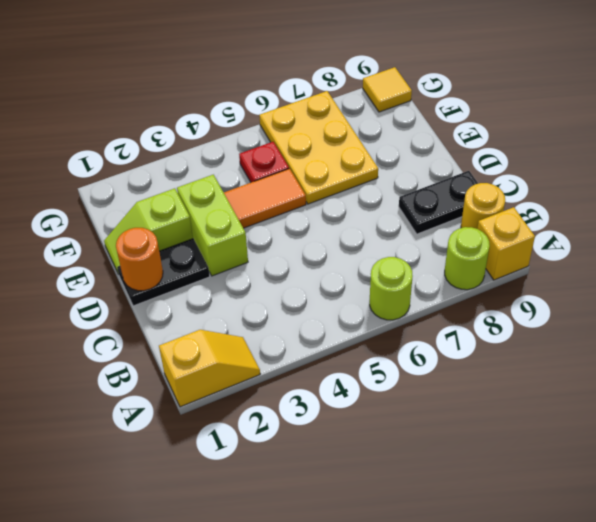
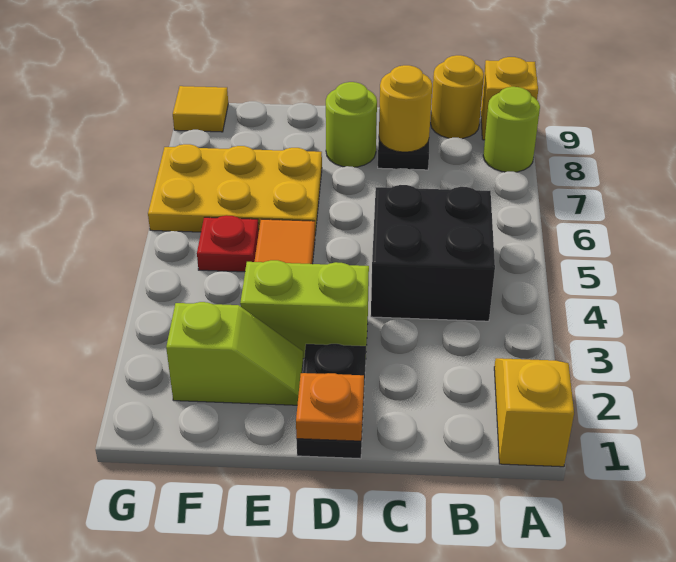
lime 1x1 round brick [370,257,413,320] -> lime 1x1 round brick moved to [326,82,377,167]
none -> black 2x2 brick [371,185,495,321]
none -> yellow 1x1 round brick [379,65,432,152]
orange 1x1 round brick [116,228,163,291] -> orange 1x1 plate [296,373,364,441]
lime 1x2 slope [104,188,193,274] -> lime 1x2 slope turned to [166,302,303,405]

